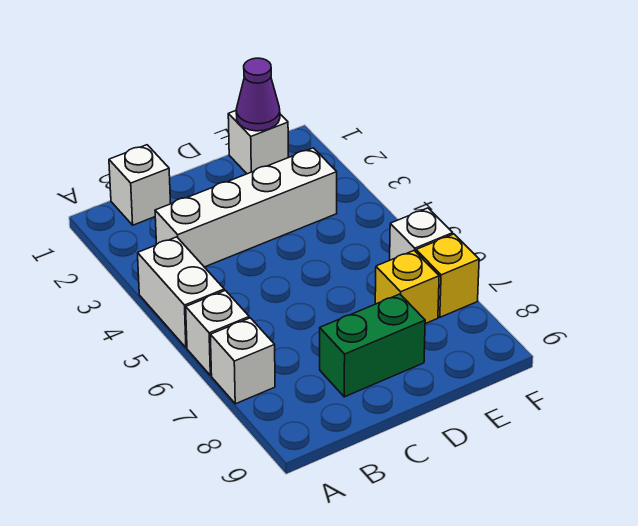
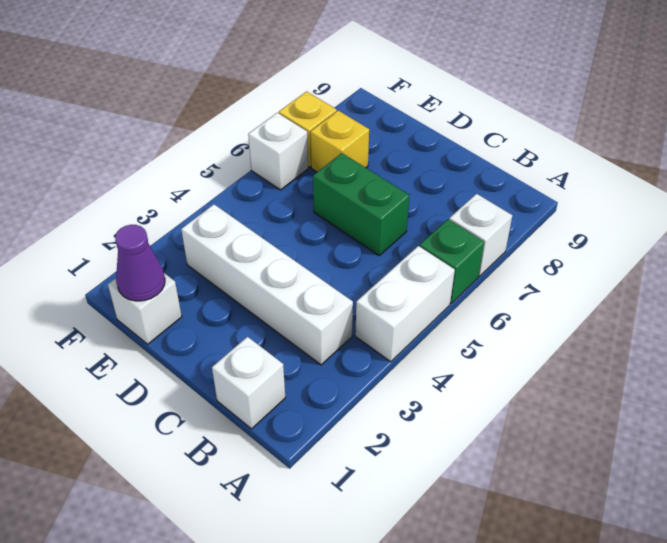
white 1x1 brick [186,290,249,376] -> green 1x1 brick [420,219,484,303]
green 1x2 brick [320,294,425,397] -> green 1x2 brick moved to [313,153,410,255]

